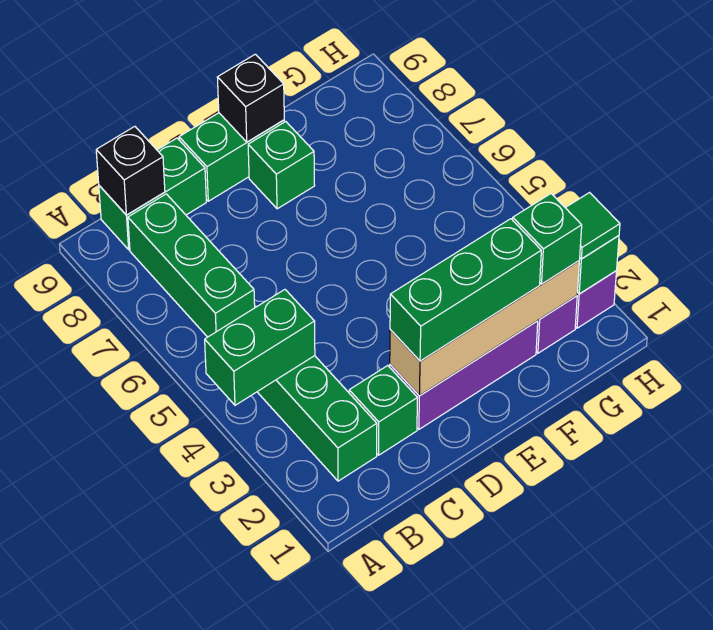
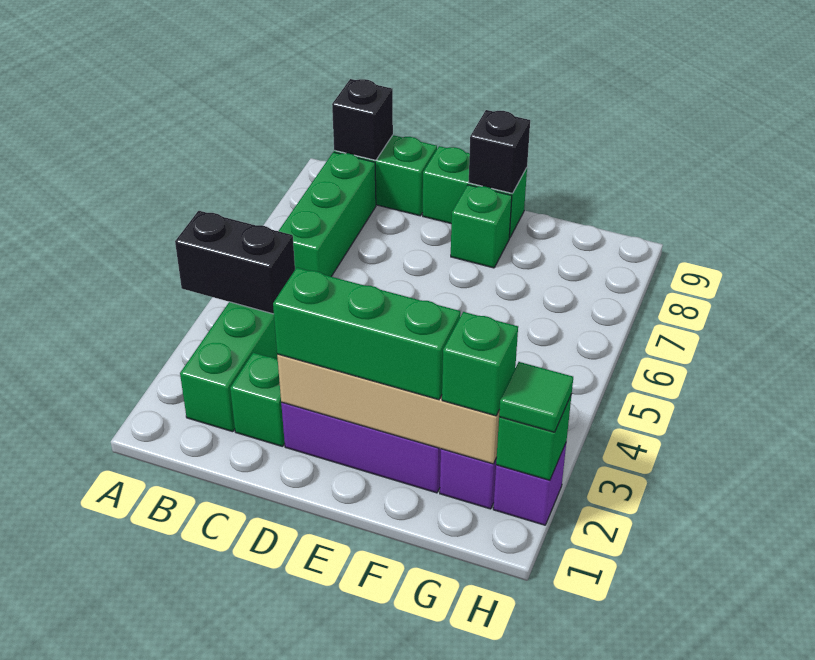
green 1x2 brick [205,290,315,405] -> black 1x2 brick [175,211,295,314]

